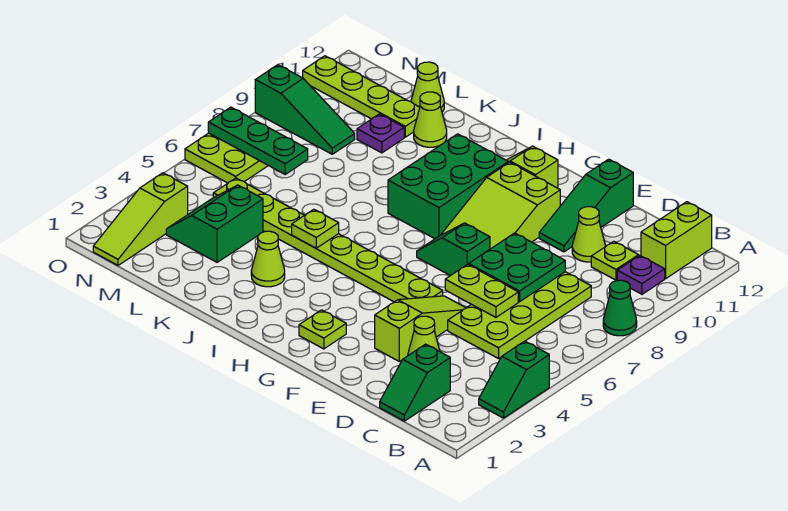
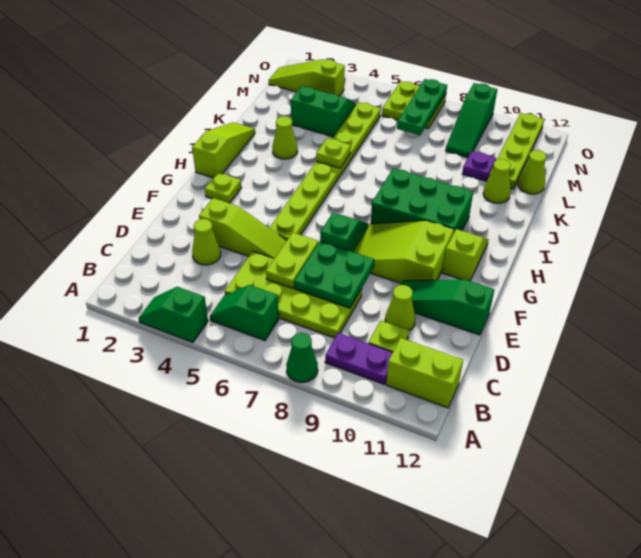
purple 1x1 plate [617,255,665,294] -> purple 1x2 plate [325,333,393,385]
green 1x2 slope [380,344,450,421] -> green 1x2 slope moved to [210,285,279,341]
none -> lime 1x3 slope [192,122,255,178]

